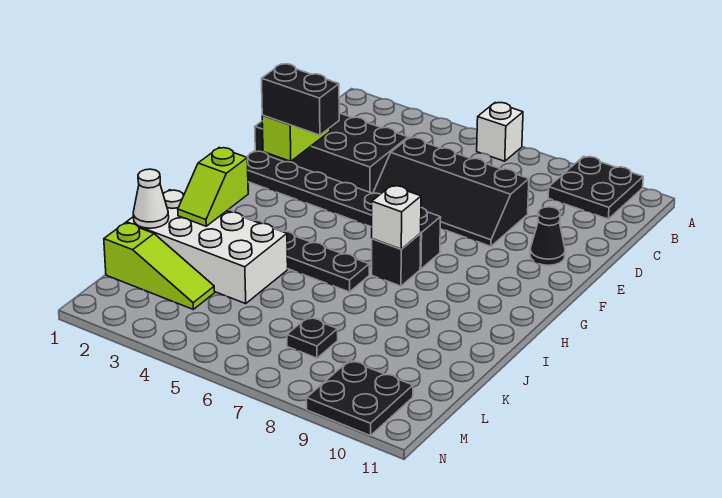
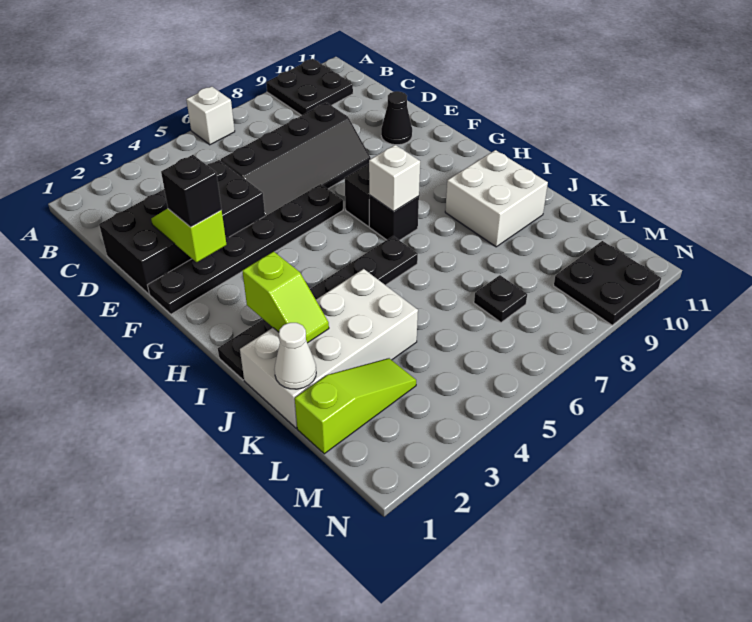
black 1x2 brick [262,64,339,135] -> black 1x1 brick [161,155,222,227]
none -> white 2x2 brick [445,150,548,247]

